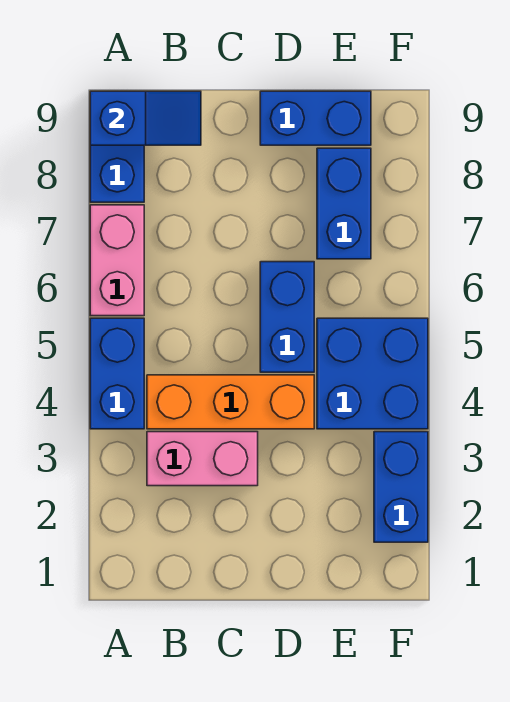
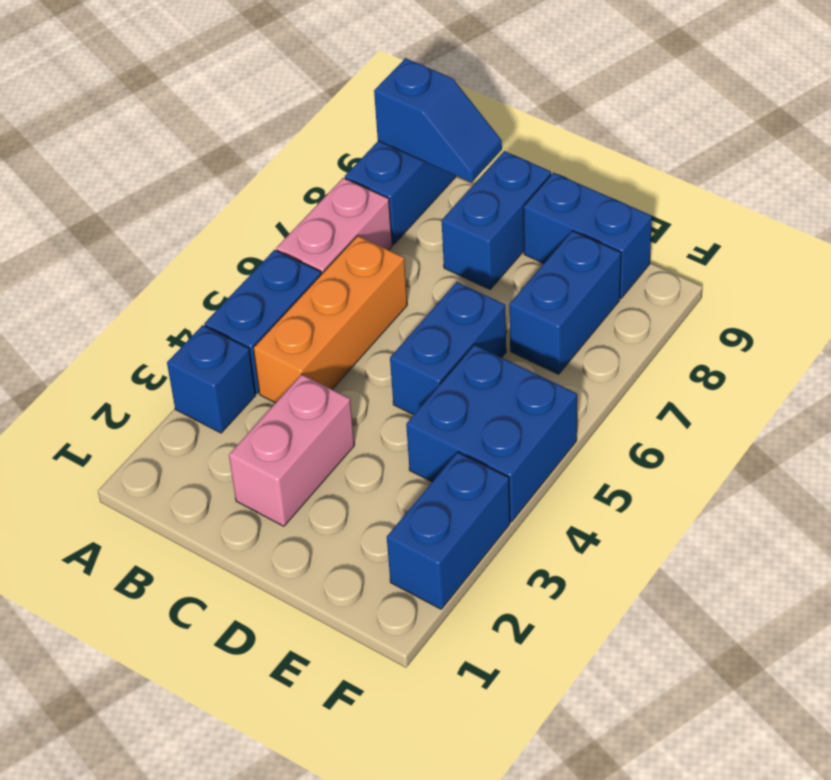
none -> blue 1x1 brick [167,325,256,433]
pink 1x2 brick [147,432,258,486] -> pink 1x2 brick turned to [229,374,355,526]
orange 1x3 brick [147,375,314,429] -> orange 1x3 brick turned to [253,236,407,403]
none -> blue 1x2 brick [442,151,551,289]

